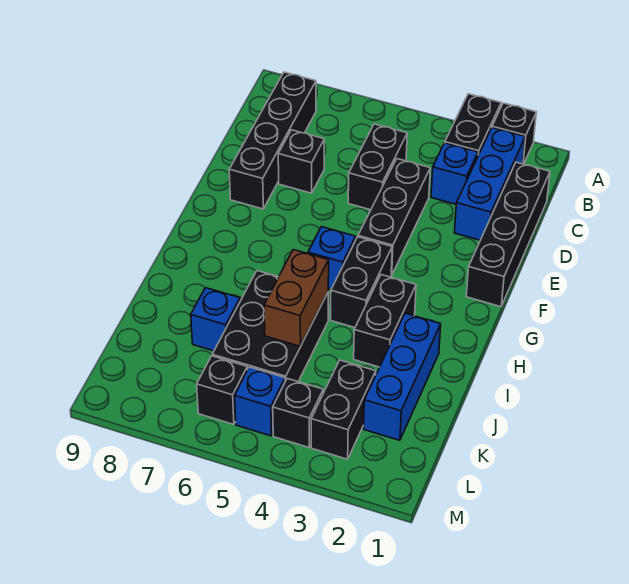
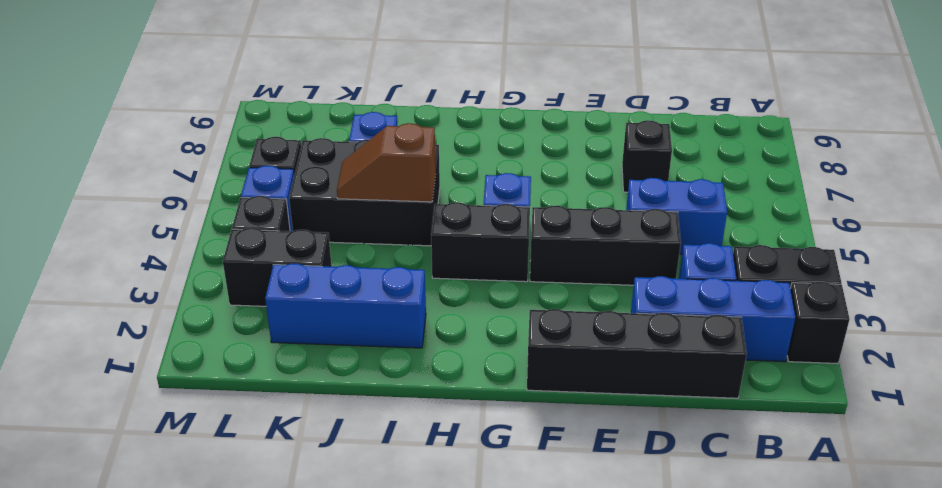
black 1x4 brick [229,72,316,209] -> none
black 1x2 brick [348,124,407,210] -> blue 1x2 brick [626,178,727,254]
black 1x2 brick [354,275,416,367] -> none
brown 1x2 brick [264,250,329,346] -> brown 1x2 slope [337,123,436,202]

